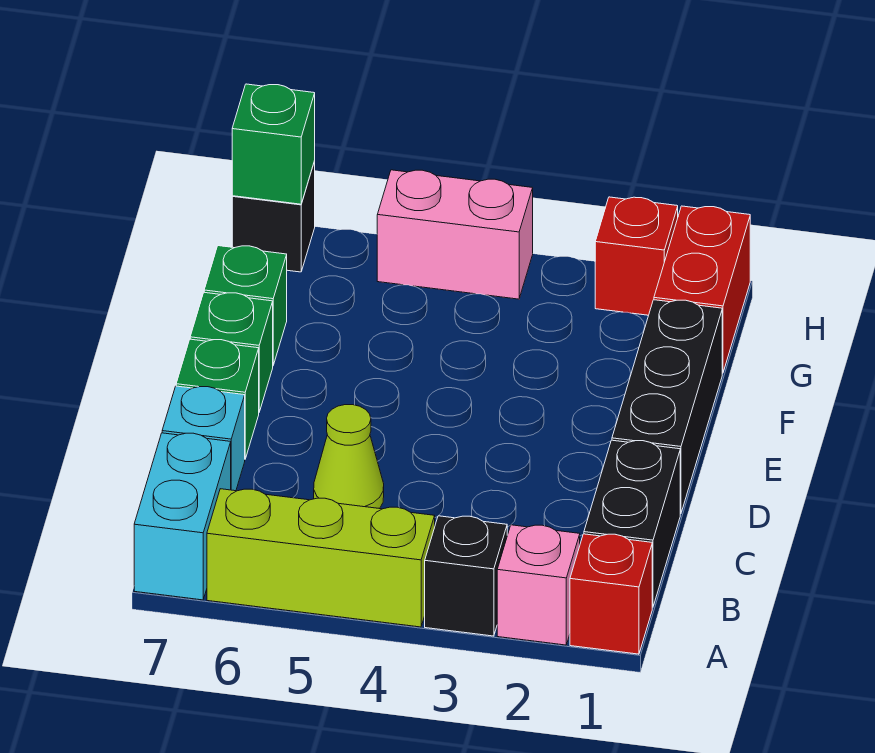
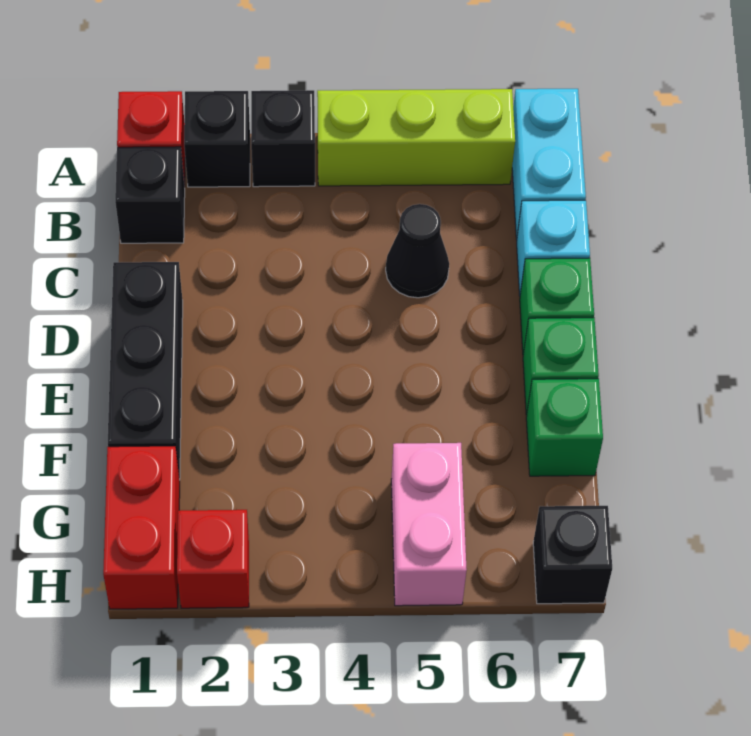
pink 1x1 brick [497,525,580,645] -> black 1x1 brick [184,91,250,187]
black 1x2 brick [584,440,680,607] -> black 1x1 brick [115,147,185,243]
lime 1x1 cone [314,405,384,509] -> black 1x1 cone [386,204,449,298]
pink 1x2 brick [377,170,533,299] -> pink 1x2 brick turned to [391,443,467,606]
green 1x1 brick [232,84,315,204] -> none

